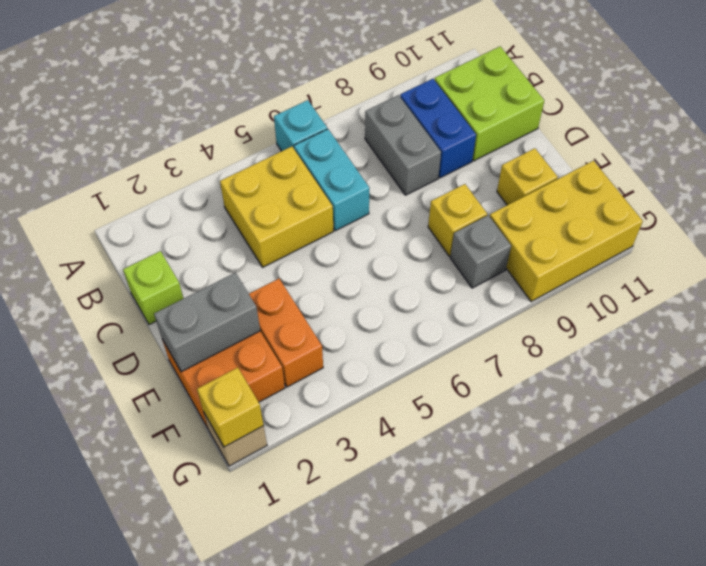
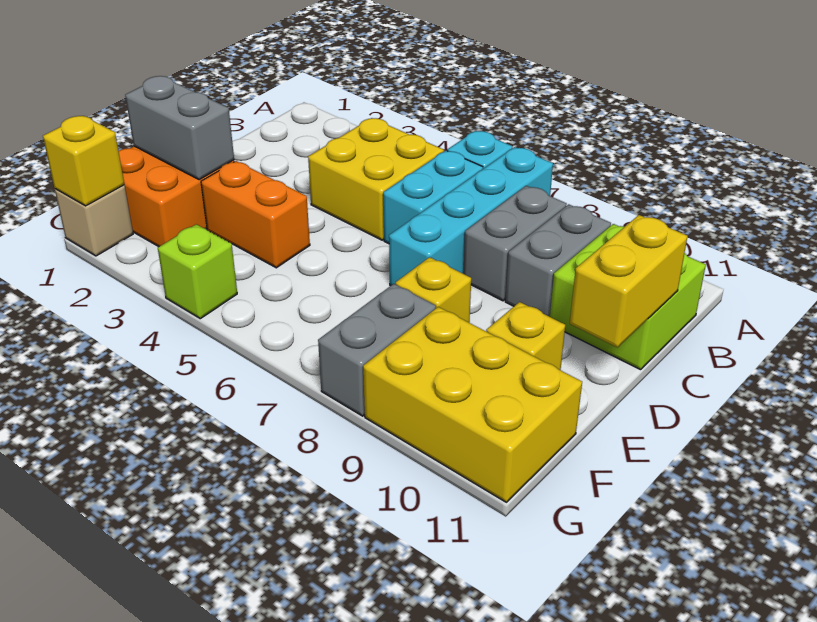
none -> cyan 1x4 brick [389,147,553,286]
blue 1x2 brick [400,79,476,178] -> grey 1x2 brick [505,204,611,317]
lime 1x1 brick [123,251,184,325] -> lime 1x1 brick moved to [158,224,237,319]
none -> yellow 1x2 brick [570,215,688,347]
orange 1x2 brick [249,279,323,387] -> orange 1x2 brick turned to [201,161,310,268]
grey 1x1 brick [450,215,511,288] -> grey 1x2 brick [318,284,436,416]

